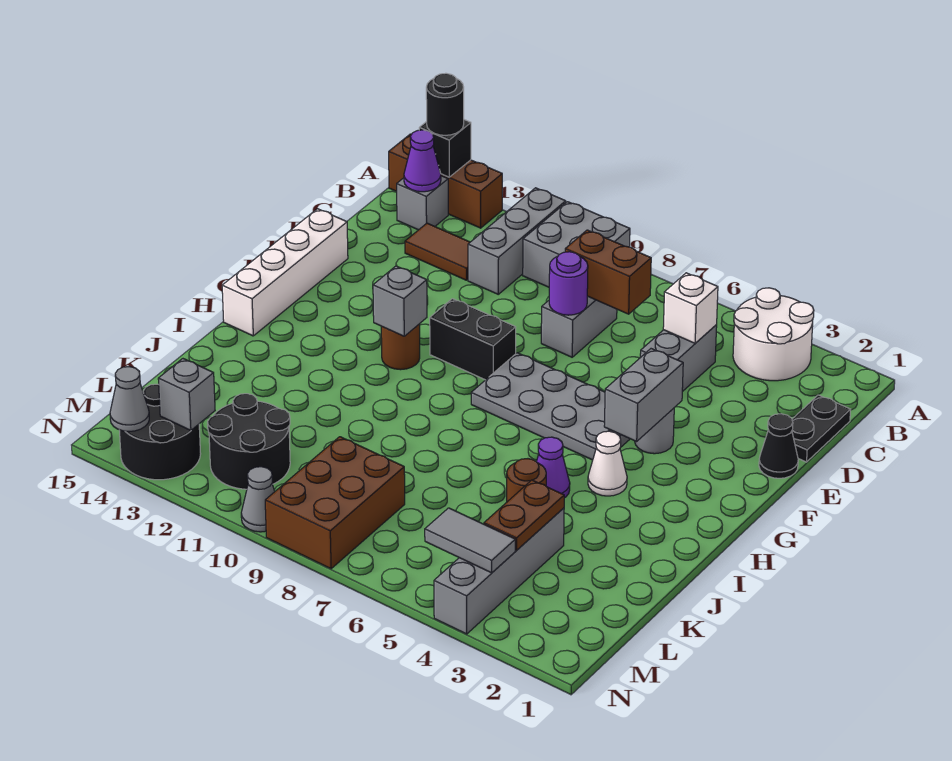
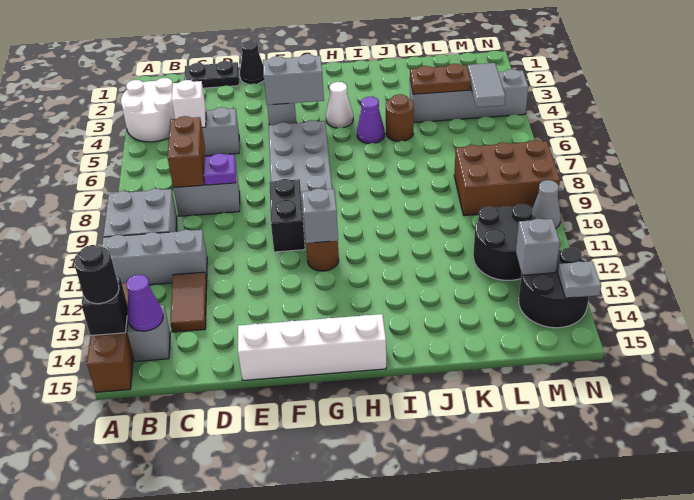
purple 1x1 round brick [549,252,588,315] -> purple 1x1 plate [204,154,236,185]
grey 1x1 cone [110,367,149,431] -> grey 1x1 plate [558,261,601,298]

